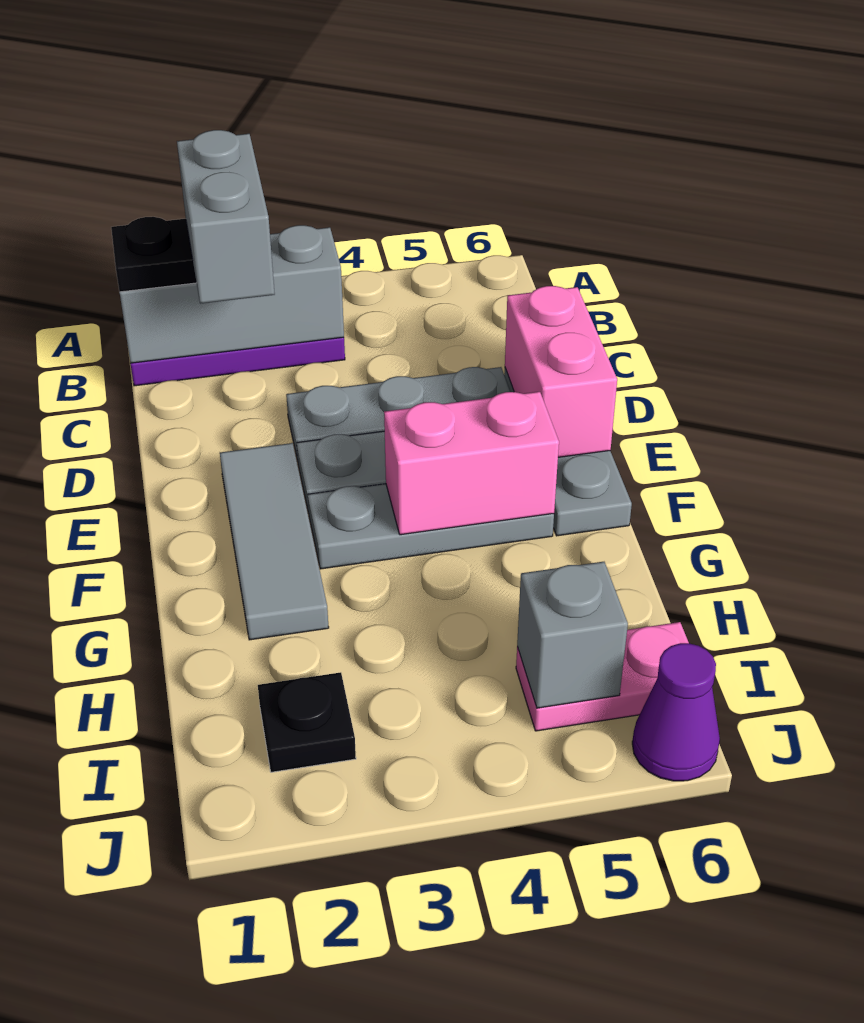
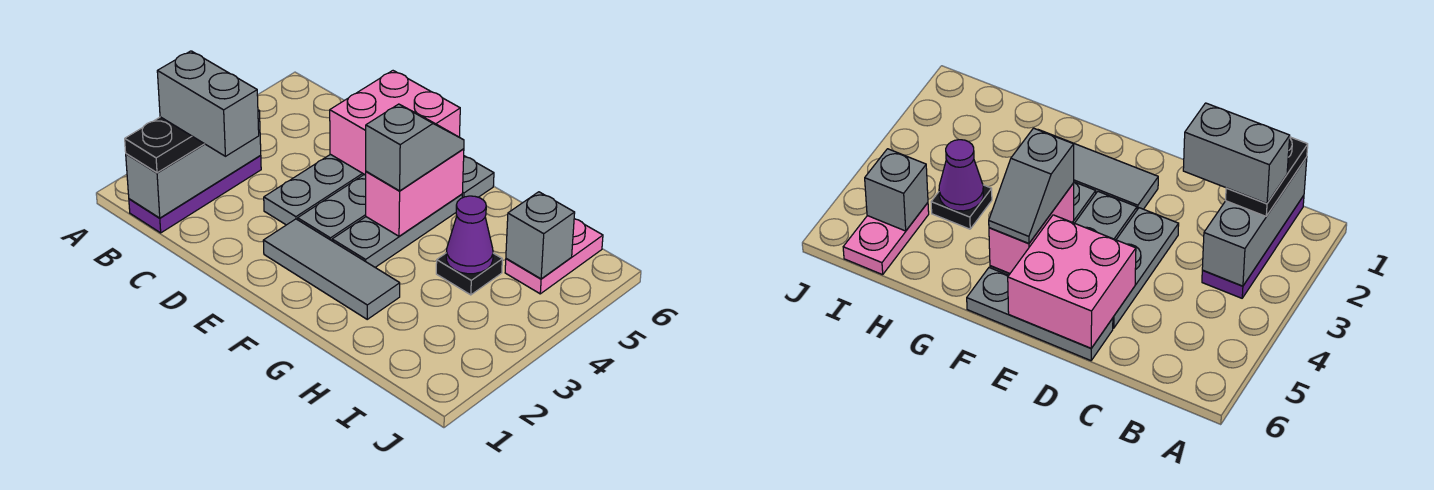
pink 1x2 brick [505,286,617,457] -> pink 2x2 brick [330,71,460,175]
none -> grey 1x2 slope [366,104,464,191]
black 1x1 plate [258,672,356,772] -> black 1x1 plate moved to [436,253,502,295]
purple 1x1 cone [632,643,720,781] -> purple 1x1 cone moved to [446,196,493,274]

